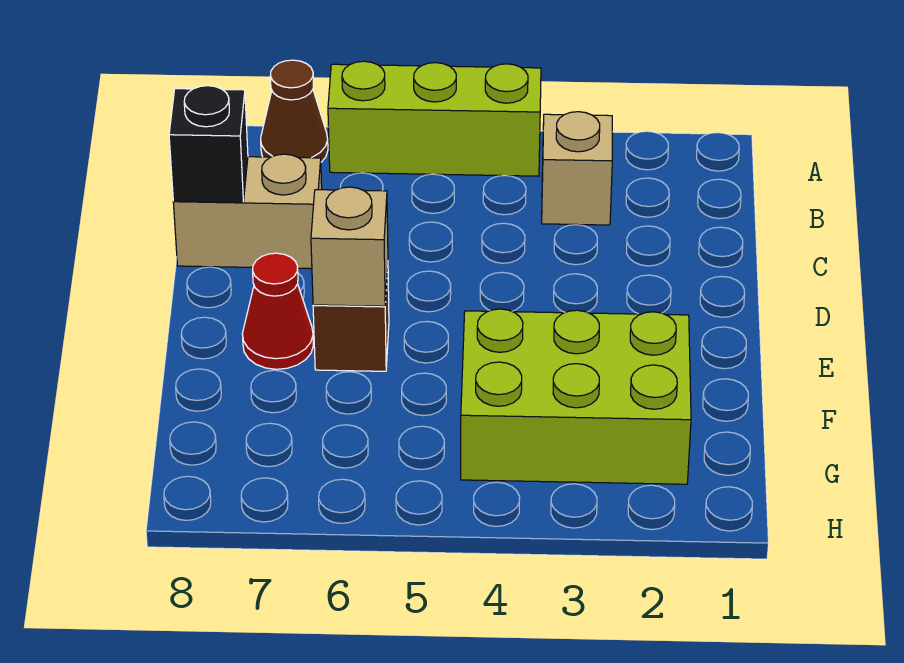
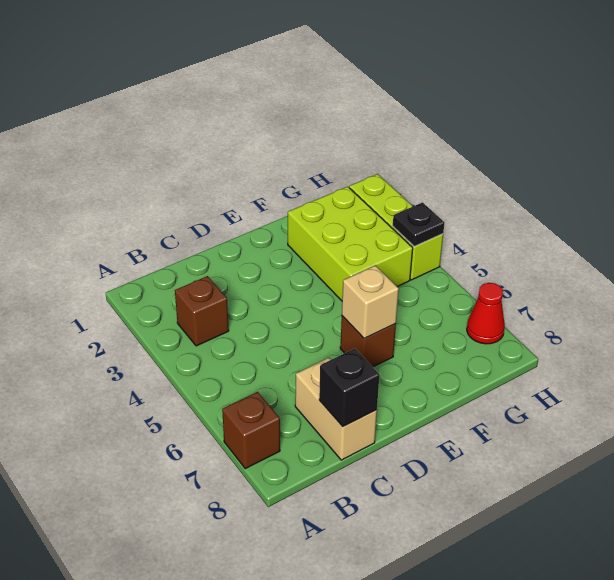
lime 1x3 brick [328,61,541,176] -> lime 1x3 brick moved to [349,174,443,280]
brown 1x1 cone [261,60,328,162] -> brown 1x1 brick [222,392,280,469]
tan 1x1 brick [542,112,612,225] -> brown 1x1 brick [175,276,229,346]
red 1x1 cone [242,253,313,369] -> red 1x1 cone moved to [467,283,505,344]
none -> black 1x1 plate [393,202,445,246]

